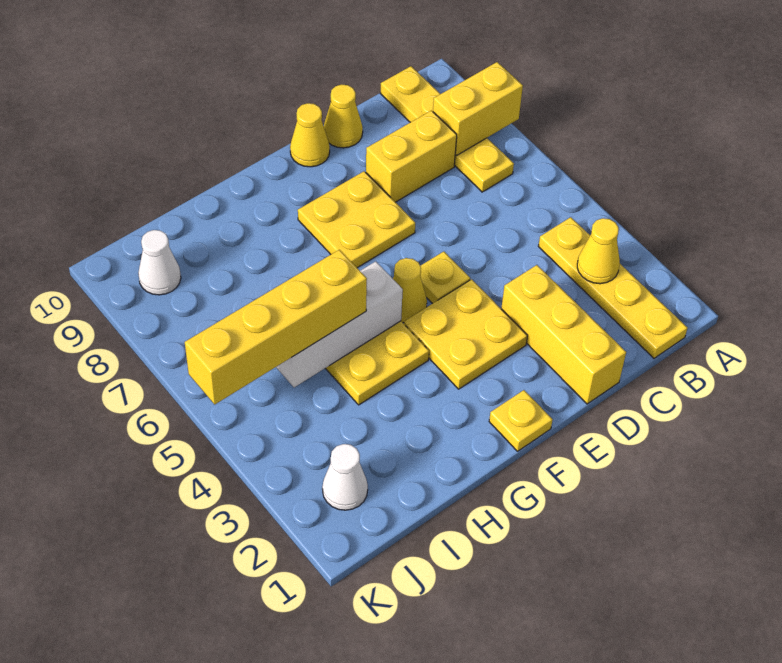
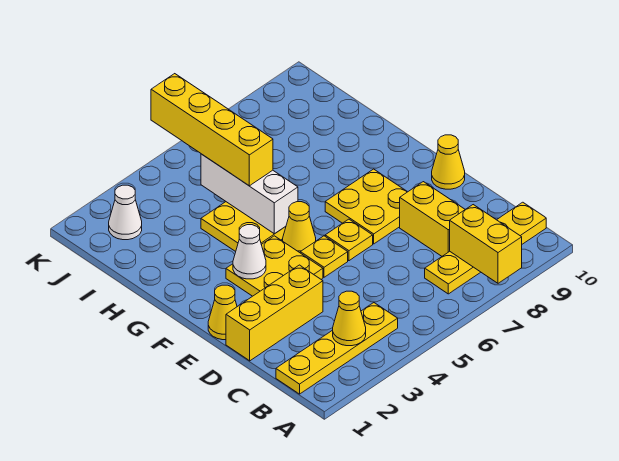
yellow 1x1 cone [324,84,363,148] -> yellow 1x1 cone moved to [208,285,237,340]
yellow 1x1 plate [489,390,553,451] -> yellow 1x1 plate moved to [325,219,373,261]
white 1x1 cone [138,230,181,295] -> white 1x1 cone moved to [233,225,266,279]

